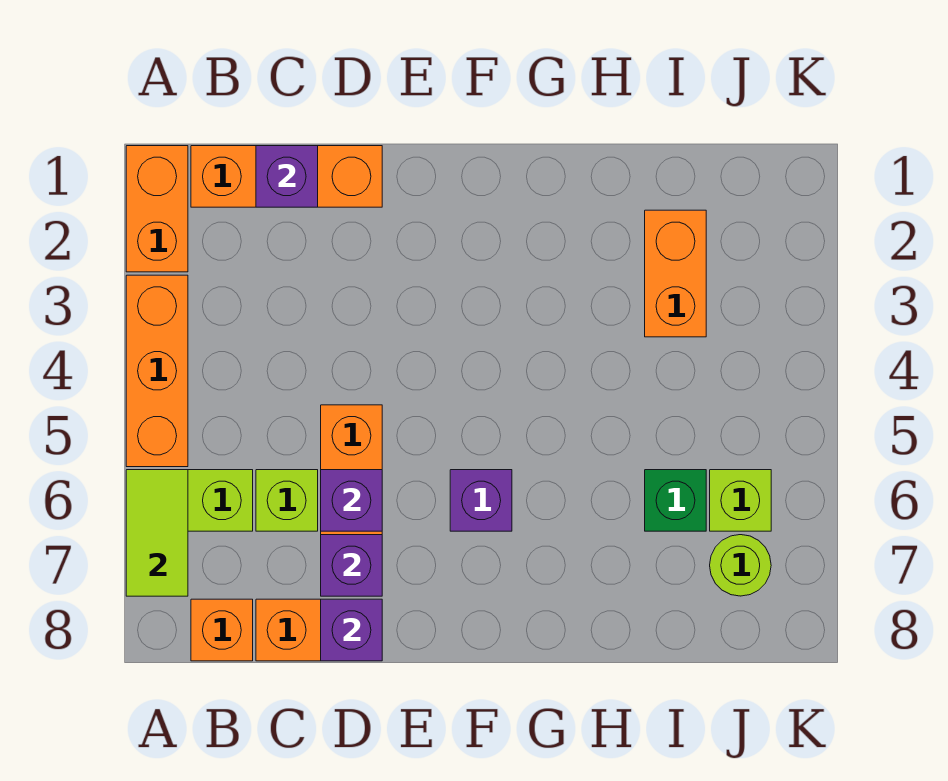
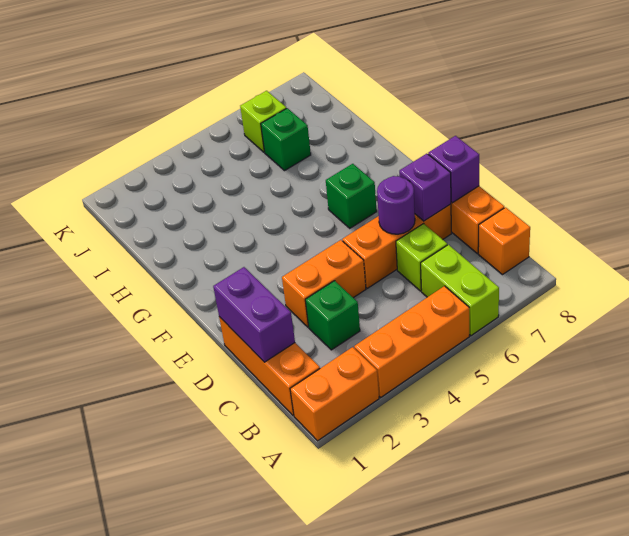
lime 1x2 tile [126,470,188,596] -> none
purple 1x1 brick [256,146,318,207] -> purple 1x2 brick [213,267,295,362]
none -> green 1x1 brick [305,281,360,350]
purple 1x1 brick [321,470,382,531] -> purple 1x1 round brick [377,176,415,234]
purple 1x1 brick [450,470,512,531] -> green 1x1 brick [326,164,377,228]
orange 1x2 brick [645,210,706,337] -> orange 1x2 brick moved to [282,240,366,327]
lime 1x1 round brick [710,535,771,596] -> none

